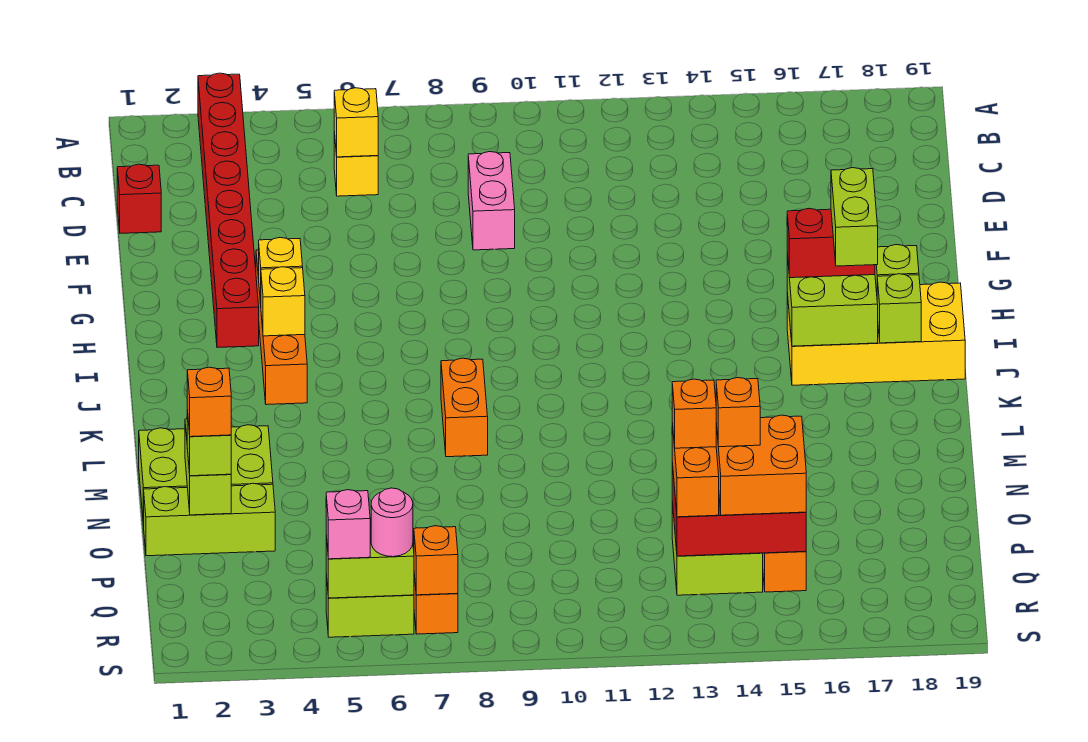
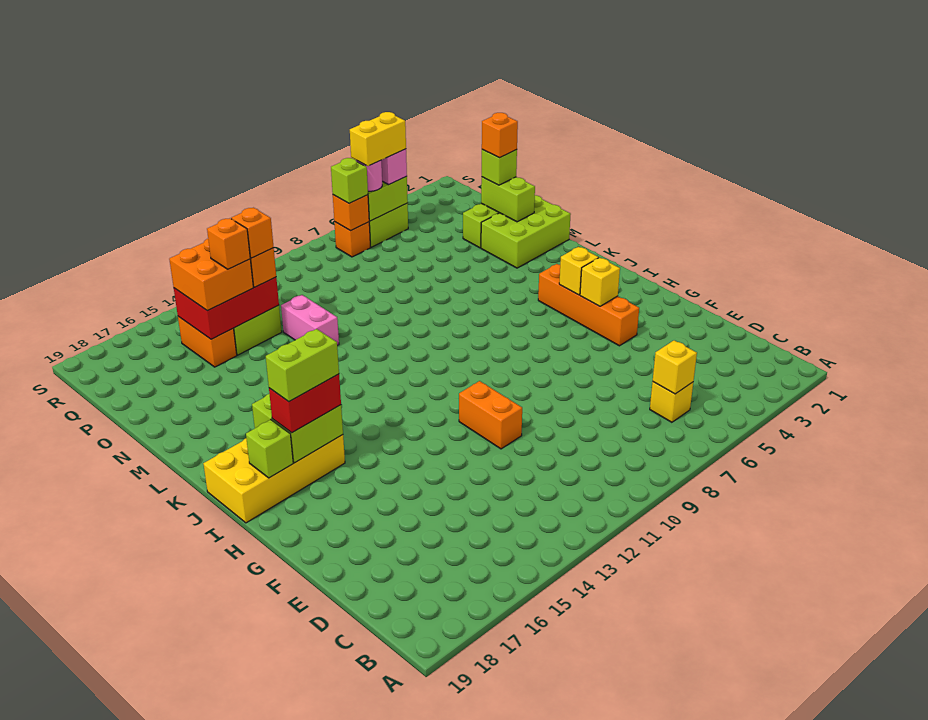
red 1x8 brick [198,73,259,348] -> none
red 1x1 brick [117,164,161,233] -> none
pink 1x2 brick [468,152,515,250] -> pink 1x2 brick moved to [281,295,339,345]
lime 1x2 brick [831,168,878,266] -> lime 1x2 brick turned to [266,329,339,402]
lime 1x1 brick [877,274,921,343] -> lime 1x1 brick moved to [331,158,368,203]
orange 1x2 brick [441,358,488,457] -> orange 1x2 brick moved to [459,381,522,449]
none -> yellow 1x2 brick [350,112,406,166]

